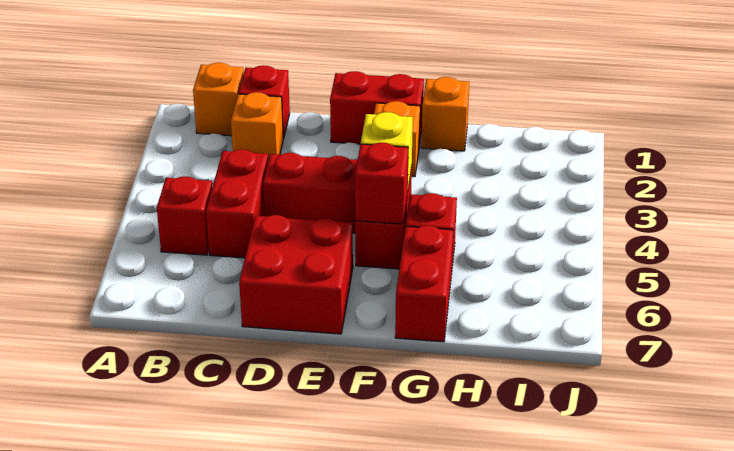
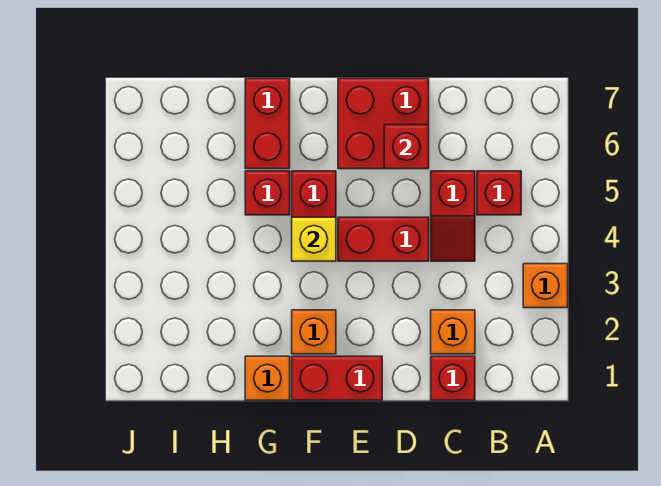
orange 1x1 brick [193,63,244,136] -> orange 1x1 brick moved to [523,264,568,308]
red 1x2 brick [206,149,268,258] -> red 1x2 slope [431,171,475,261]
red 1x1 brick [355,143,408,224] -> red 1x1 brick moved to [384,125,429,169]

